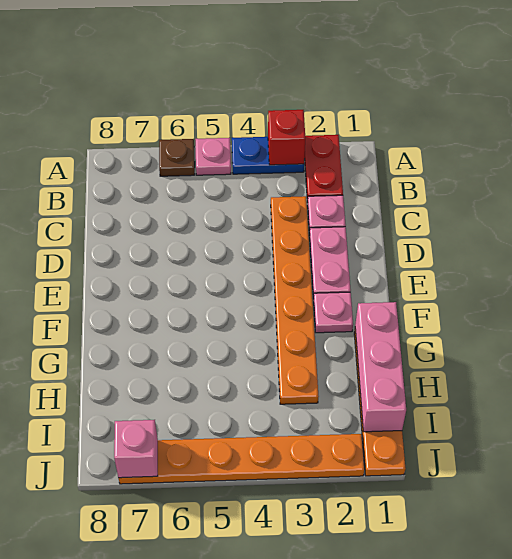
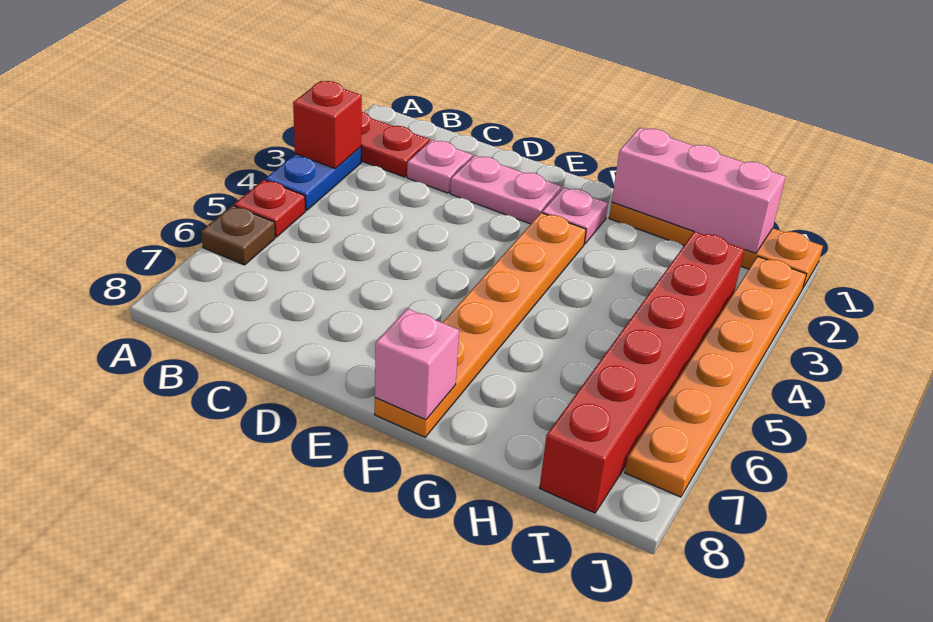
pink 1x1 plate [195,138,231,175] -> red 1x1 plate [234,180,305,237]
orange 1x6 plate [271,196,319,404] -> orange 1x6 plate turned to [375,213,586,437]
none -> red 1x6 brick [540,232,744,513]
pink 1x1 brick [114,420,158,478] -> pink 1x1 brick moved to [375,309,459,420]

